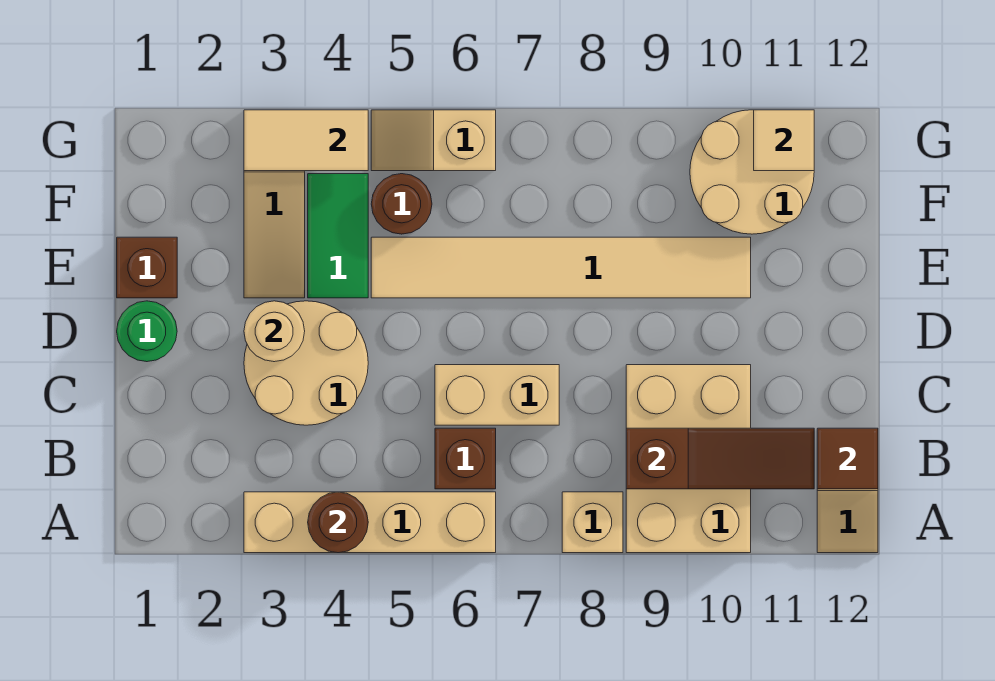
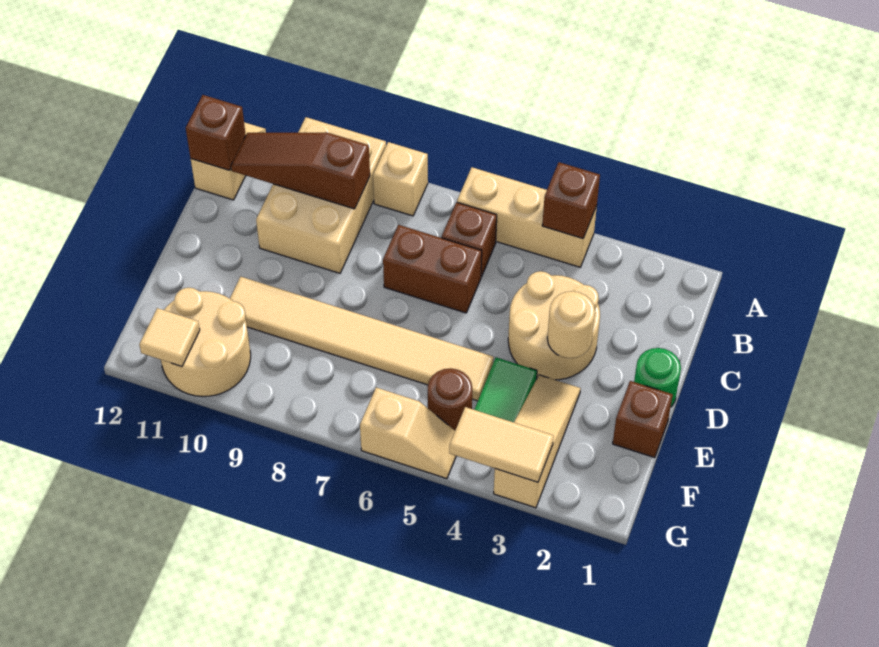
tan 1x4 brick [244,492,496,553] -> tan 1x3 brick [457,167,597,267]
brown 1x1 round brick [308,492,368,553] -> brown 1x1 brick [542,162,600,239]
brown 1x1 tile [817,428,878,489] -> brown 1x1 brick [186,95,246,170]
tan 1x2 brick [435,365,559,425] -> brown 1x2 brick [383,225,482,313]

